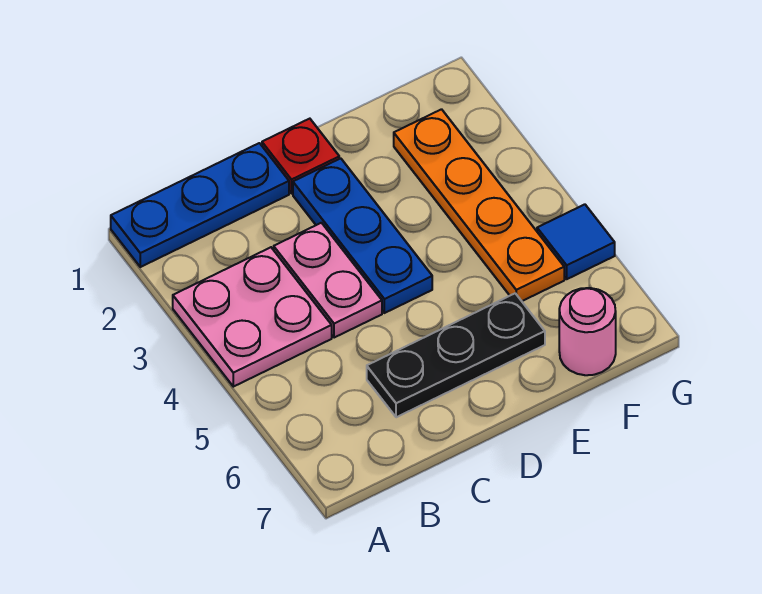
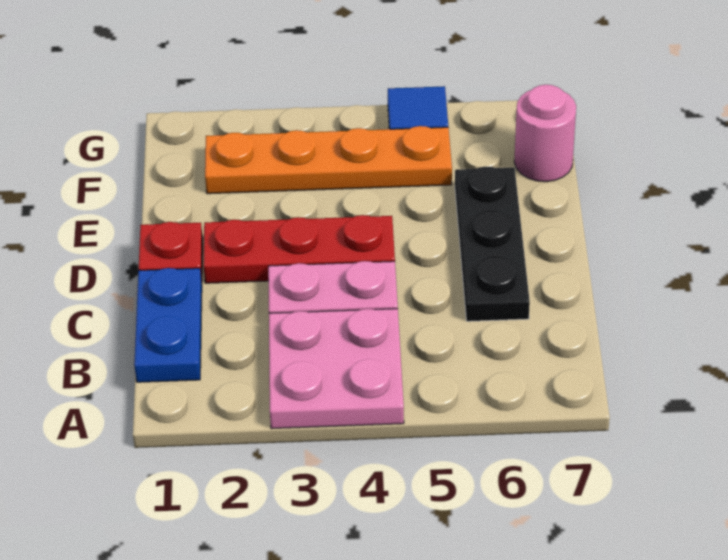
blue 1x3 plate [111,143,289,267] -> blue 1x2 plate [134,268,202,382]
blue 1x3 plate [293,158,432,313] -> red 1x3 plate [203,215,395,283]

